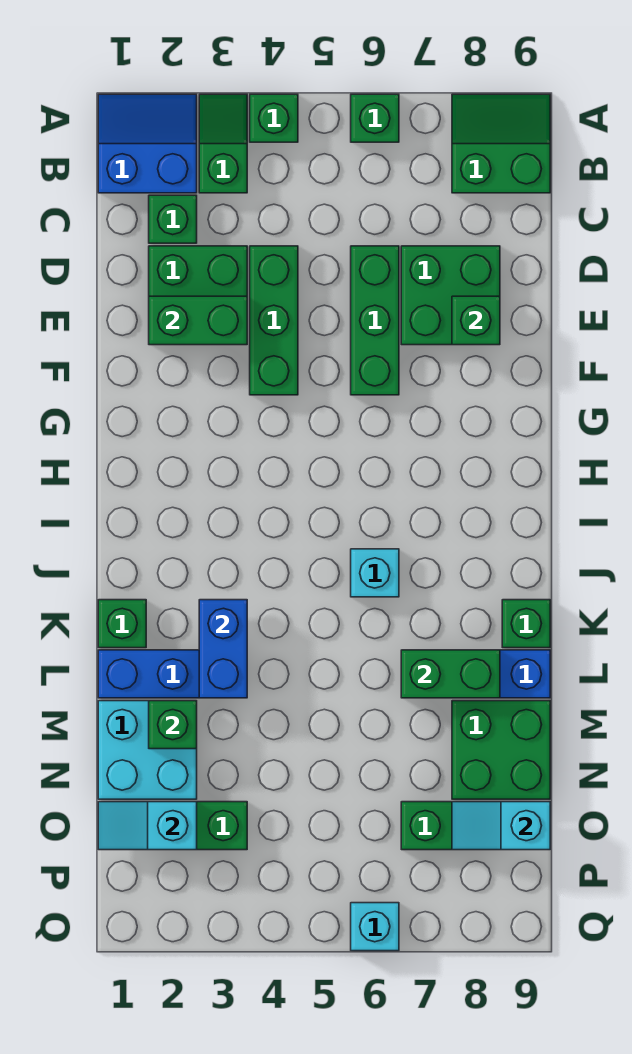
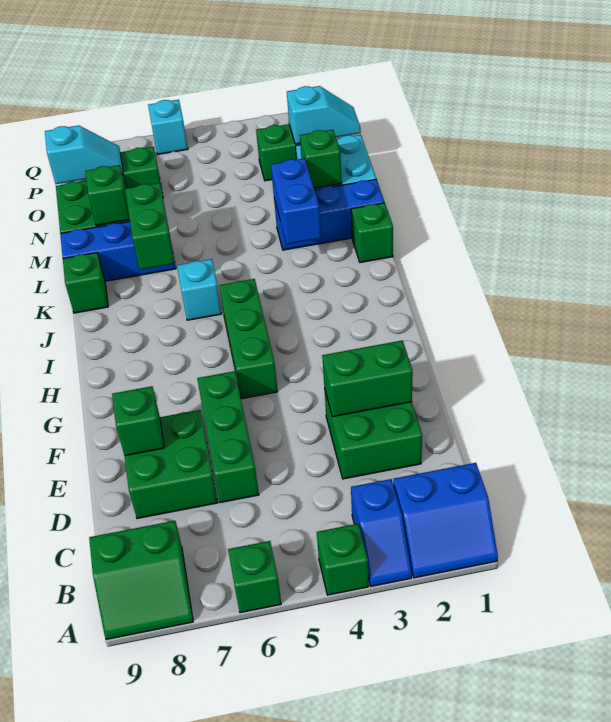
green 1x2 slope [199,94,247,193] -> blue 1x2 slope [351,479,412,586]
green 1x1 brick [149,195,197,243] -> green 1x1 brick moved to [85,165,130,226]
green 1x3 brick [250,246,298,395] -> green 1x3 brick moved to [219,279,278,399]
green 1x2 brick [401,650,500,698] -> green 1x2 brick turned to [125,183,175,270]

